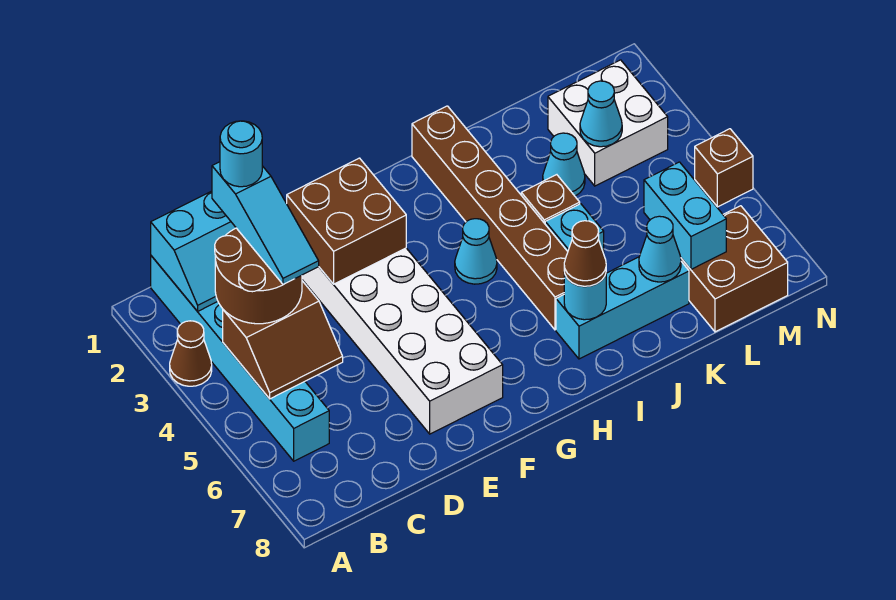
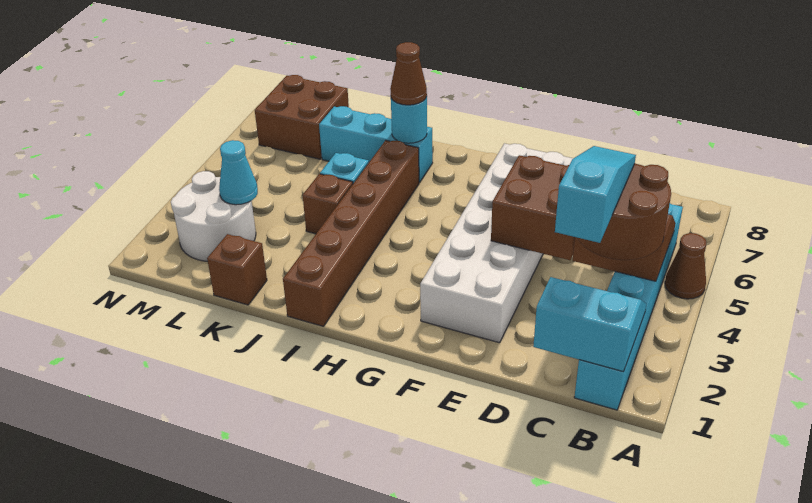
brown 1x1 cone [170,321,212,386] -> brown 1x1 cone moved to [665,233,706,299]
cyan 1x1 round brick [220,121,262,187] -> none
brown 2x2 brick [287,158,406,284] -> brown 2x2 brick moved to [491,155,575,260]
cyan 1x1 cone [455,219,497,284] -> none
cyan 1x1 cone [543,133,585,196] -> none
cyan 1x1 cone [639,216,681,282] -> none
white 2x2 brick [548,60,668,186] -> white 2x2 round brick [171,171,256,261]
cyan 1x2 brick [644,162,726,269] -> none
brown 1x1 brick [695,129,753,207] -> brown 1x1 brick moved to [207,234,267,305]

